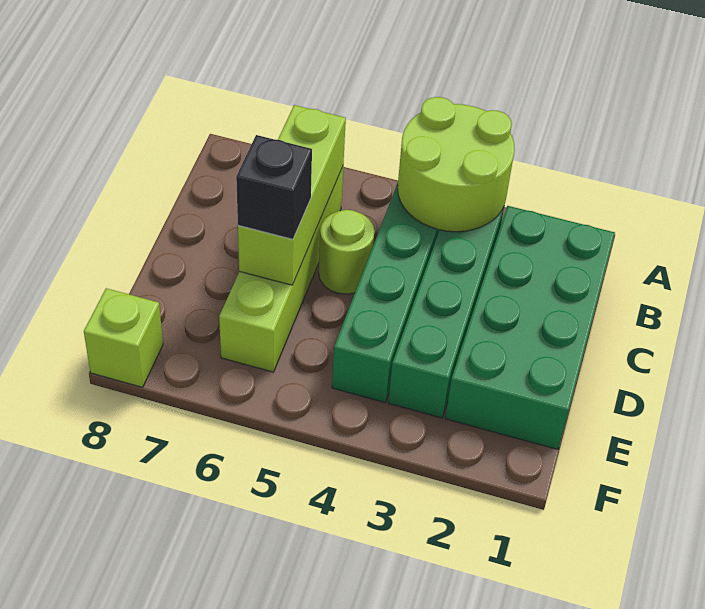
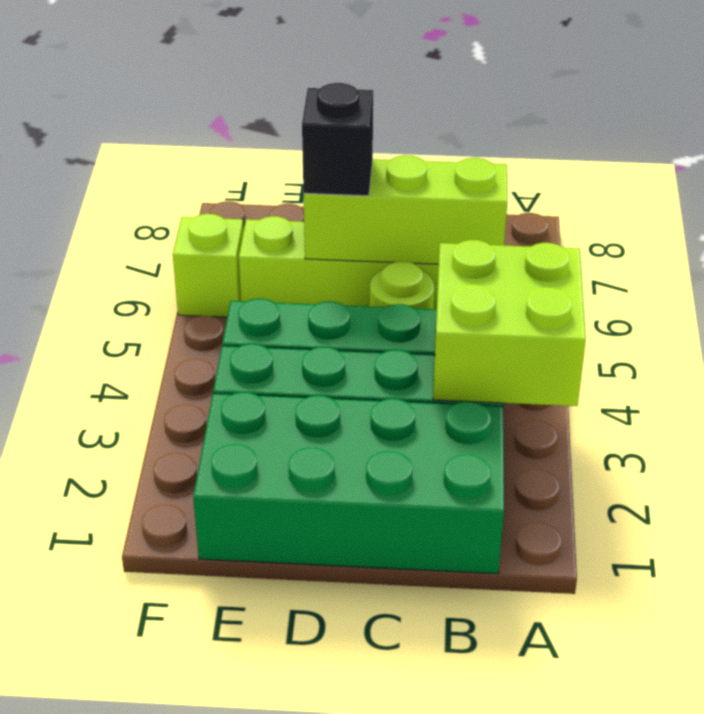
lime 2x2 round brick [398,97,515,232] -> lime 2x2 brick [433,240,586,406]
lime 1x1 brick [84,288,163,387] -> lime 1x1 brick moved to [173,214,243,317]

